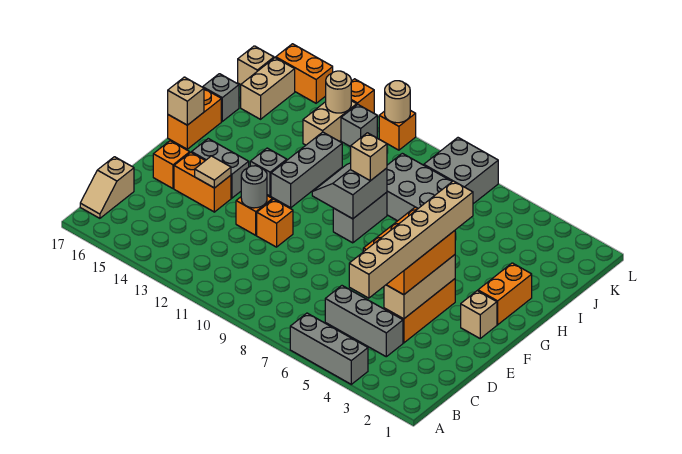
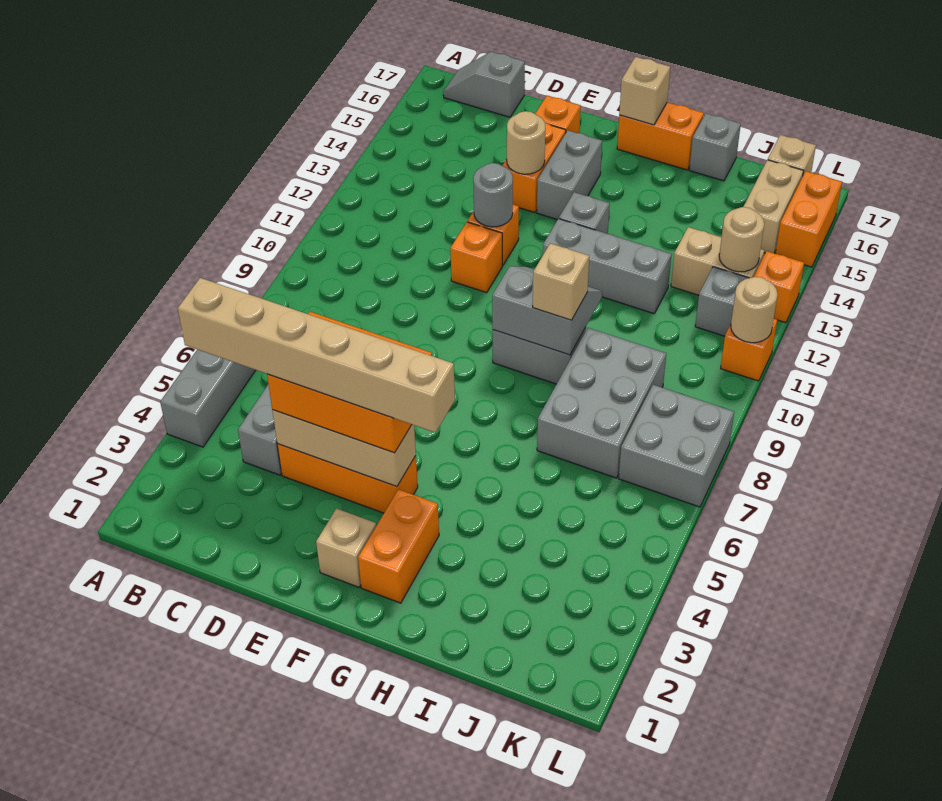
tan 1x2 slope [80,157,134,218] -> grey 1x2 slope [443,52,525,117]
tan 1x1 tile [195,156,231,188] -> tan 1x1 round brick [507,111,545,174]
orange 1x2 brick [478,263,532,325] -> orange 1x2 brick turned to [358,489,439,603]
tan 1x2 brick [241,58,295,119] -> tan 1x2 brick turned to [743,160,803,253]

